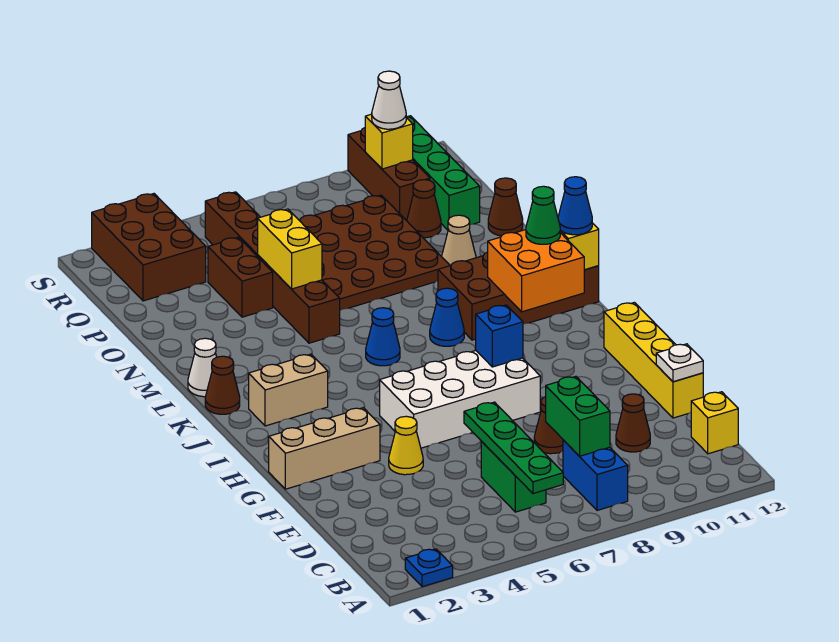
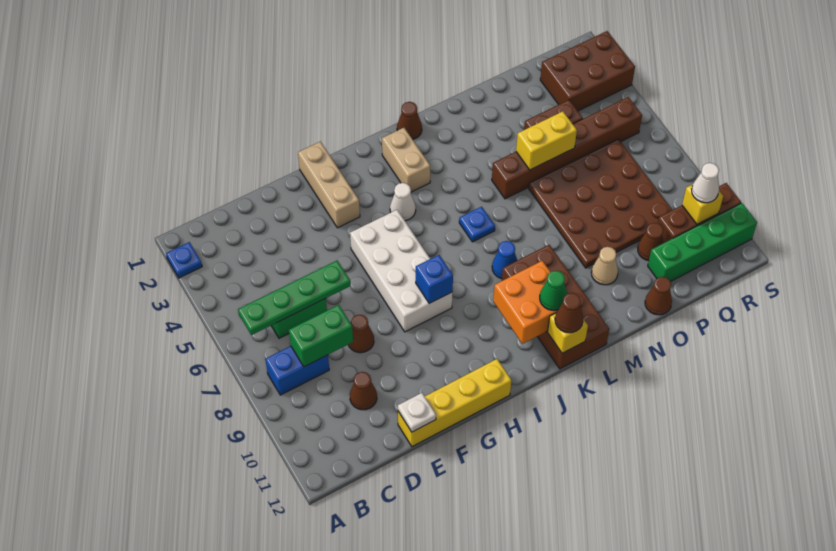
yellow 1x1 brick [691,392,738,454] -> none
yellow 1x1 cone [389,416,423,475] -> none
blue 1x1 cone [366,308,400,366] -> blue 1x1 plate [459,207,495,242]
blue 1x1 cone [558,177,592,235] -> brown 1x1 cone [555,293,583,333]
white 1x1 cone [188,338,217,397] -> white 1x1 cone moved to [390,183,416,221]

